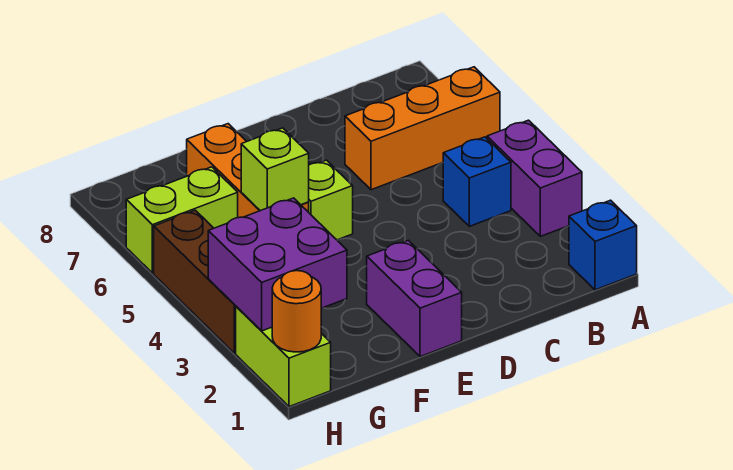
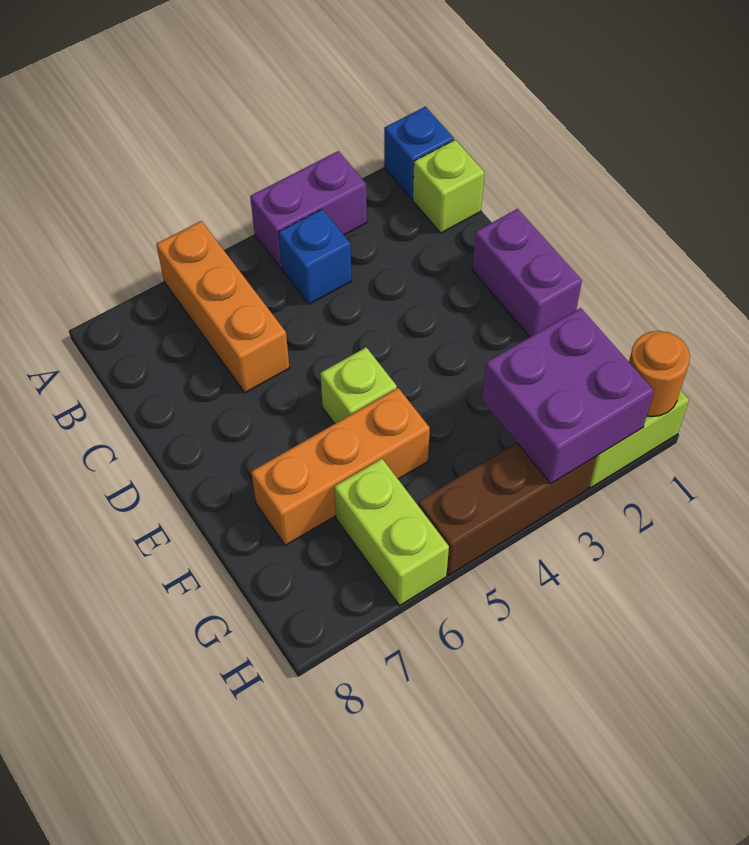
purple 1x2 brick [367,240,462,357] -> purple 1x2 brick turned to [472,209,582,337]
lime 1x1 brick [241,128,309,211] -> lime 1x1 brick moved to [413,140,484,233]

